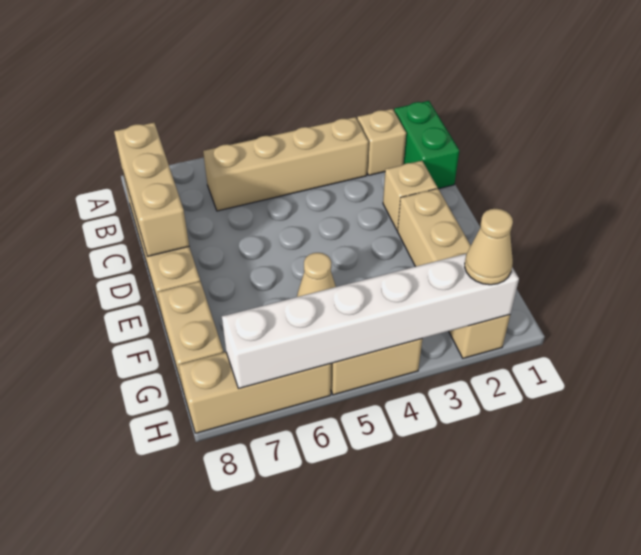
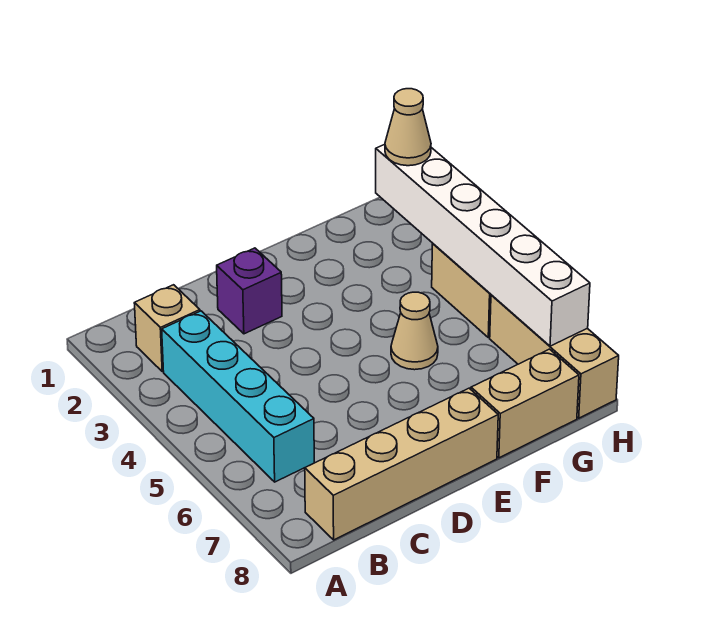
green 1x2 brick [394,101,459,189] -> none
tan 1x4 brick [203,117,368,211] -> cyan 1x4 brick [162,311,314,482]
tan 1x3 brick [114,123,189,257] -> none
tan 1x1 brick [383,161,437,230] -> purple 1x1 brick [217,248,282,334]
tan 1x4 brick [397,189,510,358] -> none

